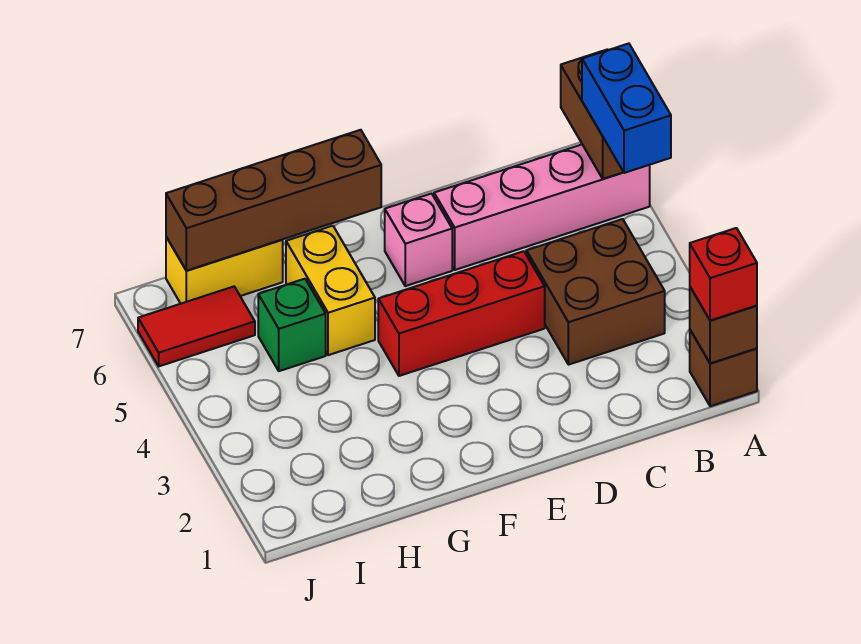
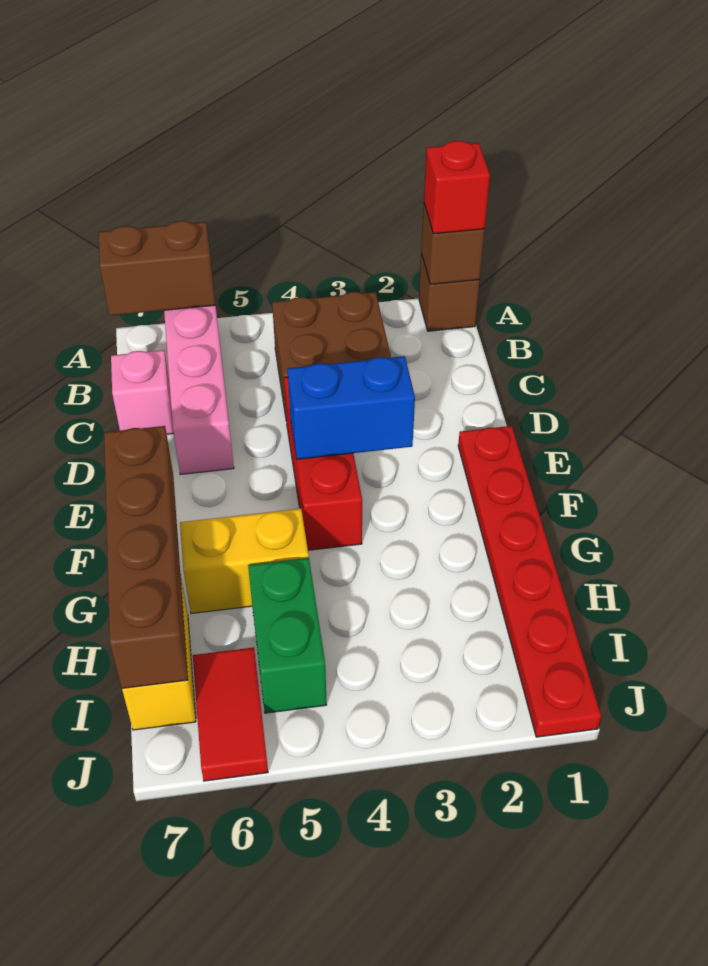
blue 1x2 brick [582,44,671,173] -> blue 1x2 brick moved to [288,356,415,459]
none -> red 1x6 plate [458,426,601,737]
pink 1x1 brick [385,194,452,286] -> pink 1x1 brick moved to [111,350,174,434]
green 1x1 brick [258,279,326,371] -> green 1x2 brick [248,558,327,713]

